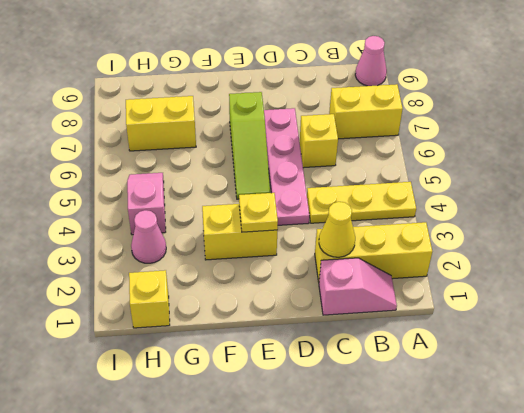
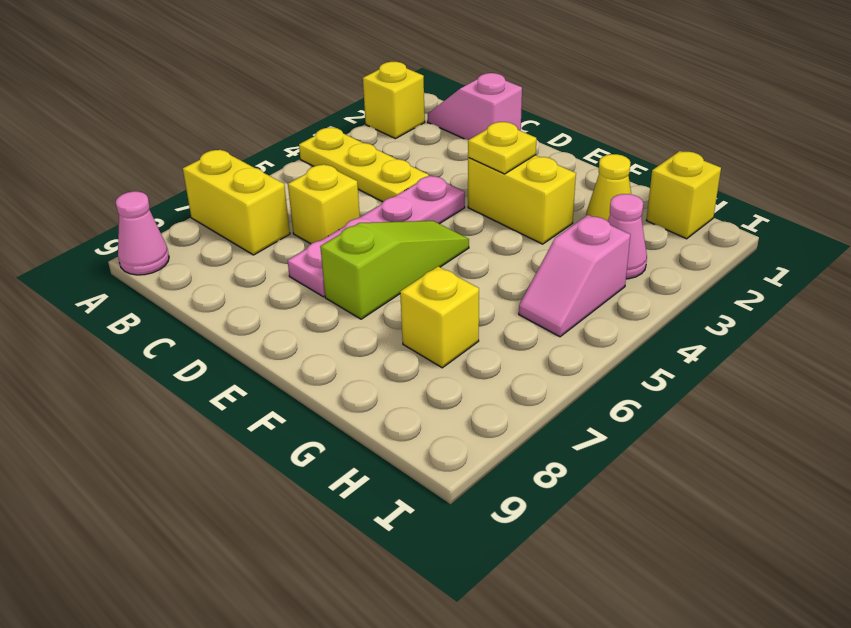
yellow 1x3 brick [315,222,432,282] -> yellow 1x1 brick [363,62,425,139]
yellow 1x1 cone [319,202,355,257] -> yellow 1x1 cone moved to [586,154,631,221]
yellow 1x2 brick [126,96,196,151] -> yellow 1x1 brick [400,266,479,368]

